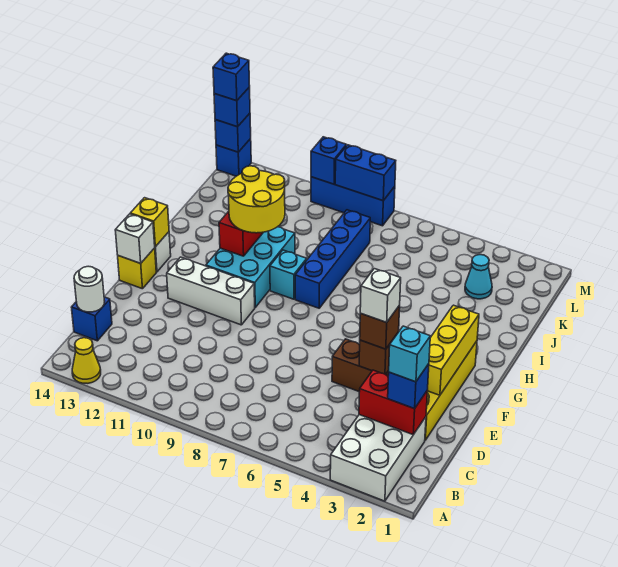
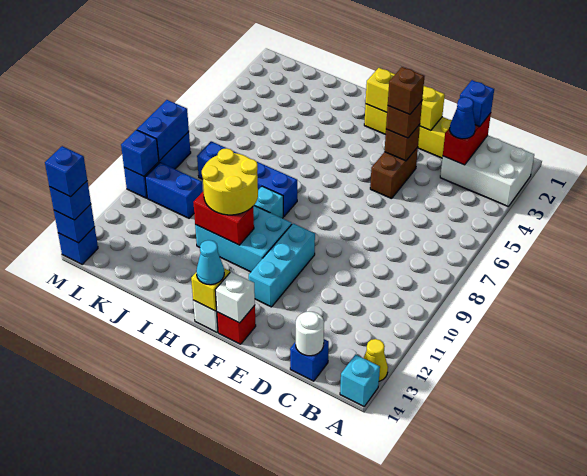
cyan 1x1 brick [388,326,430,382] -> cyan 1x1 brick moved to [340,355,380,406]
none -> blue 1x1 cone [450,97,475,139]
white 1x1 brick [360,269,401,322] -> brown 1x1 brick [388,67,425,114]
white 1x3 brick [167,257,255,325] -> cyan 1x3 brick [249,224,315,307]
yellow 1x1 brick [118,248,156,289] -> red 1x1 brick [217,305,256,344]
cyan 1x1 cone [465,255,492,299] -> cyan 1x1 cone moved to [196,240,224,285]
none -> blue 1x2 brick [145,162,203,218]

